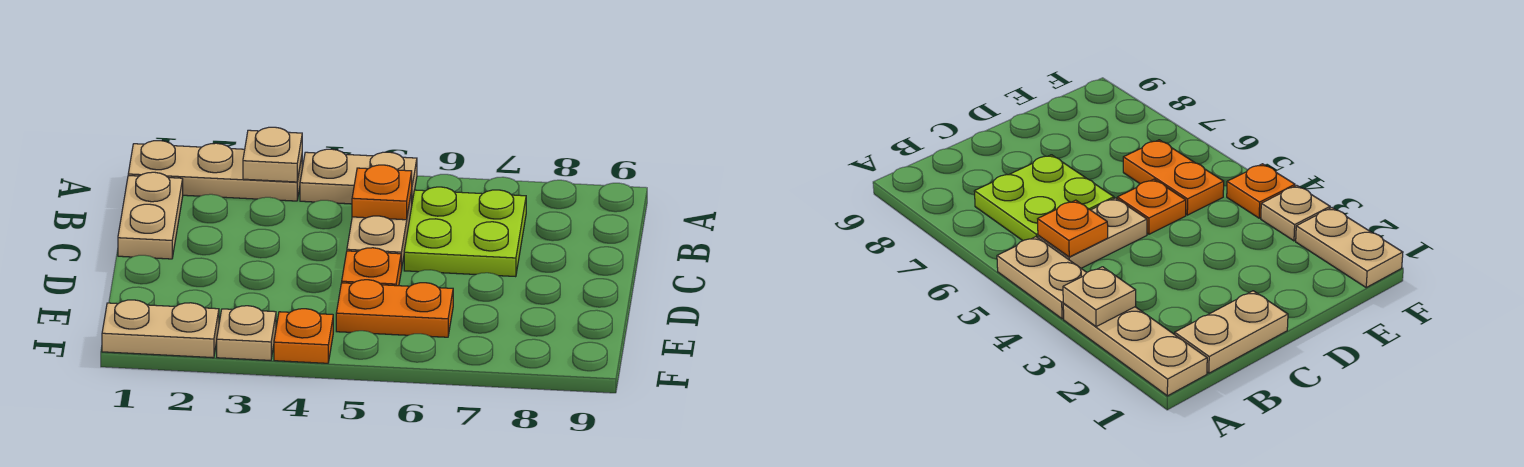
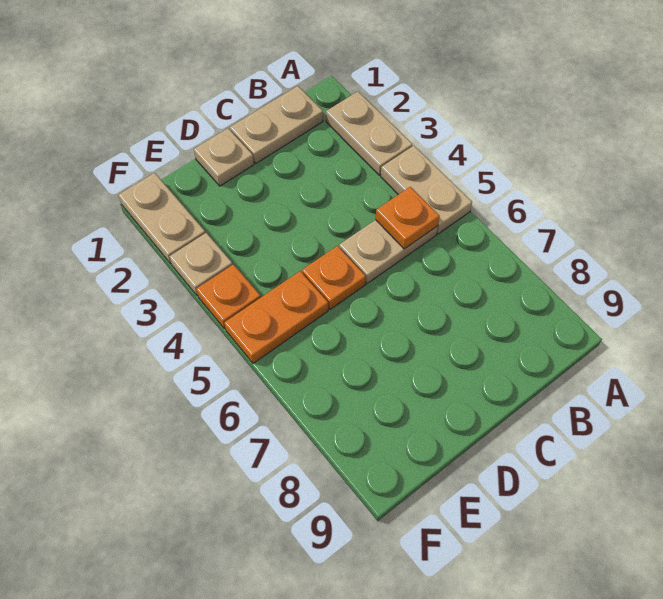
tan 1x3 plate [128,141,302,201] -> tan 1x2 plate [326,91,412,175]
tan 1x1 plate [243,127,302,182] -> tan 1x1 plate moved to [194,128,254,186]
lime 2x2 plate [404,187,526,277] -> none
orange 1x2 plate [336,280,453,337] -> orange 1x2 plate turned to [224,271,328,363]

